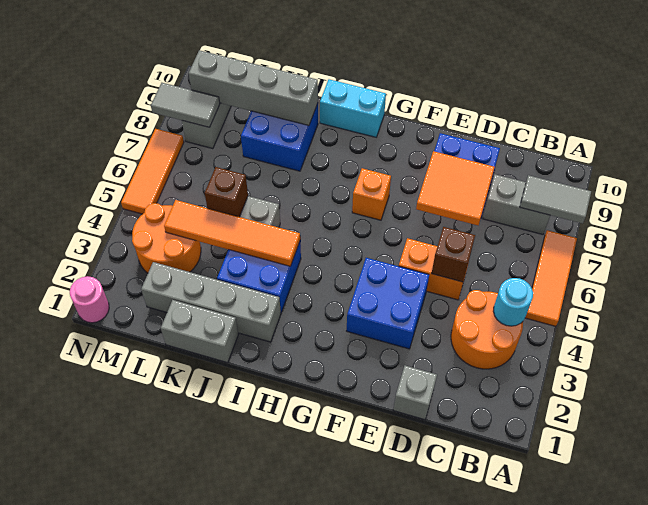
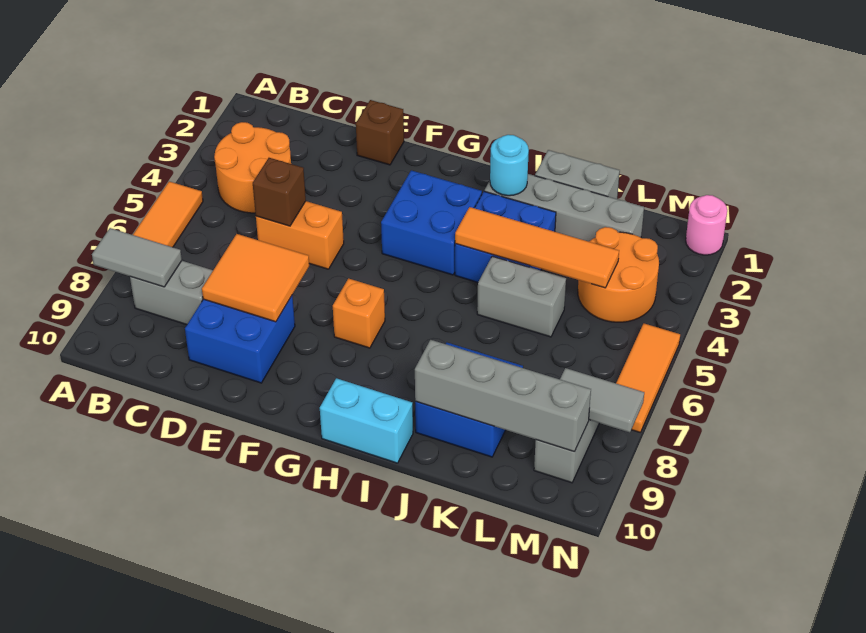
cyan 1x1 round brick [493,278,533,326] -> cyan 1x1 round brick moved to [490,135,529,196]
grey 1x1 brick [393,366,437,420] -> none
blue 2x2 brick [347,258,429,349] -> blue 2x2 brick moved to [381,170,482,275]
brown 1x1 brick [205,167,248,217] -> brown 1x1 brick moved to [356,100,404,165]

